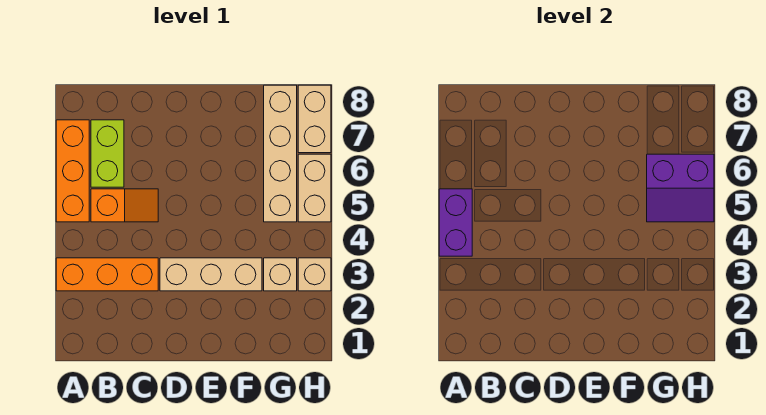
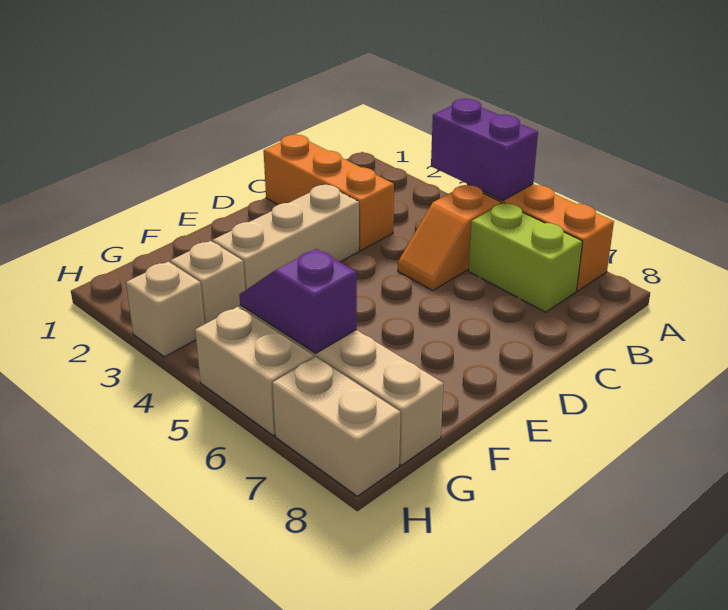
orange 1x3 brick [56,258,158,291] -> orange 1x3 brick turned to [264,135,394,251]
purple 2x2 slope [647,154,714,222] -> purple 1x2 slope [239,249,357,353]

